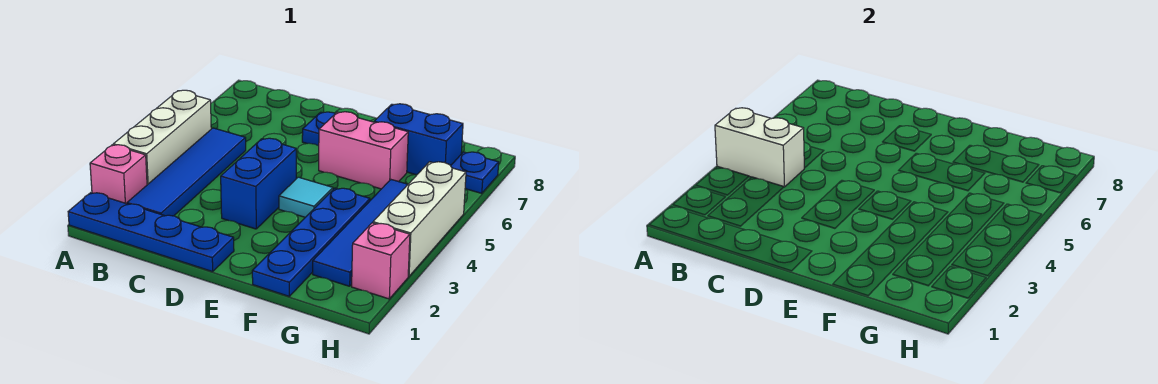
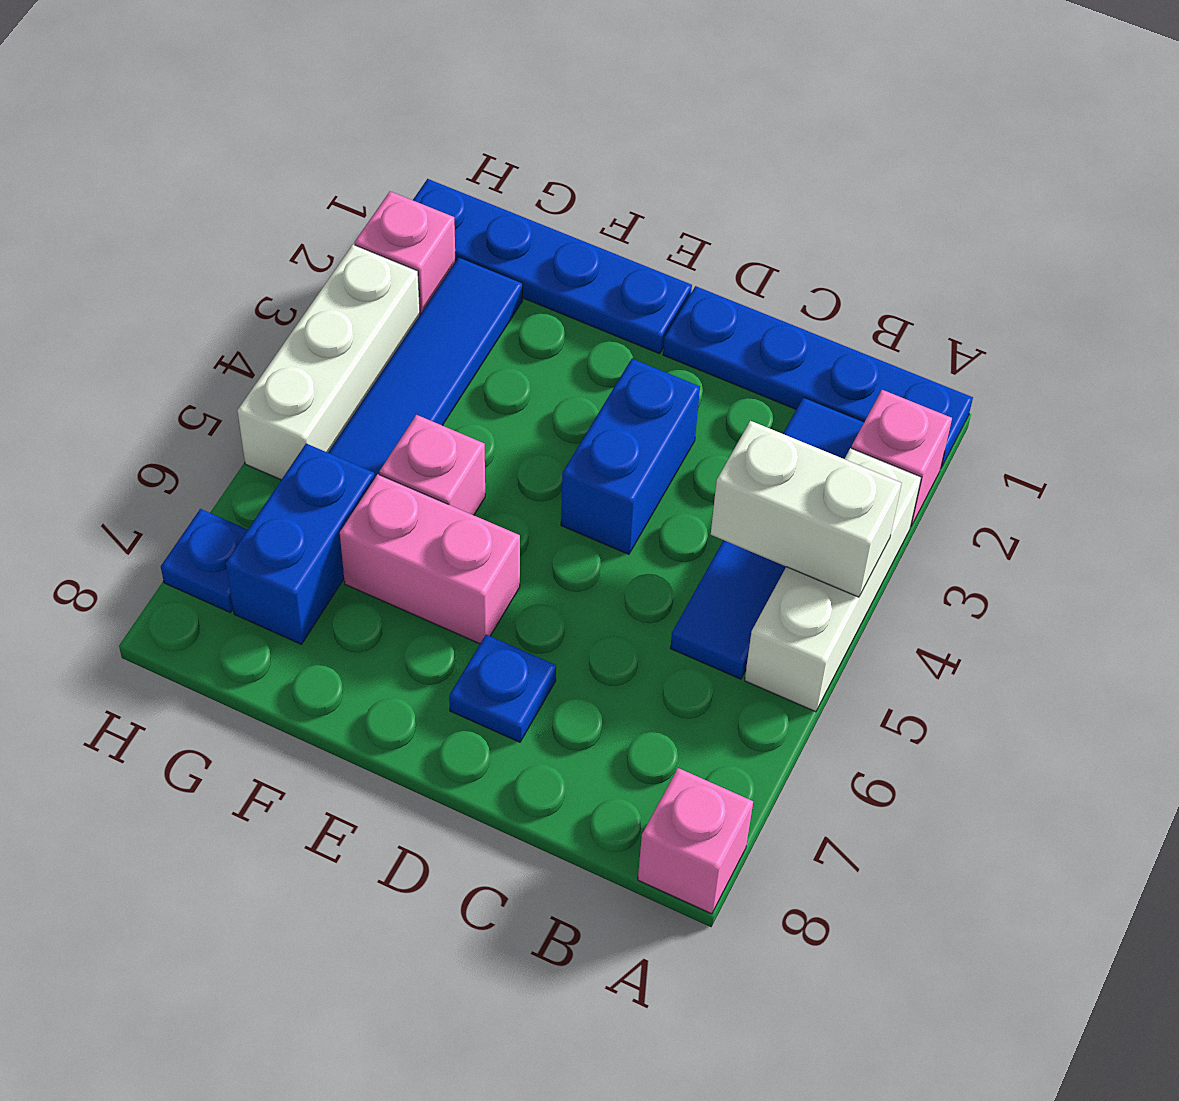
none -> pink 1x1 brick [638,768,753,914]
cyan 1x1 tile [279,177,333,217] -> none
blue 1x4 plate [252,188,370,296] -> blue 1x4 plate turned to [413,179,692,354]
none -> pink 1x1 brick [380,415,485,515]
blue 1x2 brick [374,104,463,175] -> blue 1x2 brick turned to [226,444,375,644]

